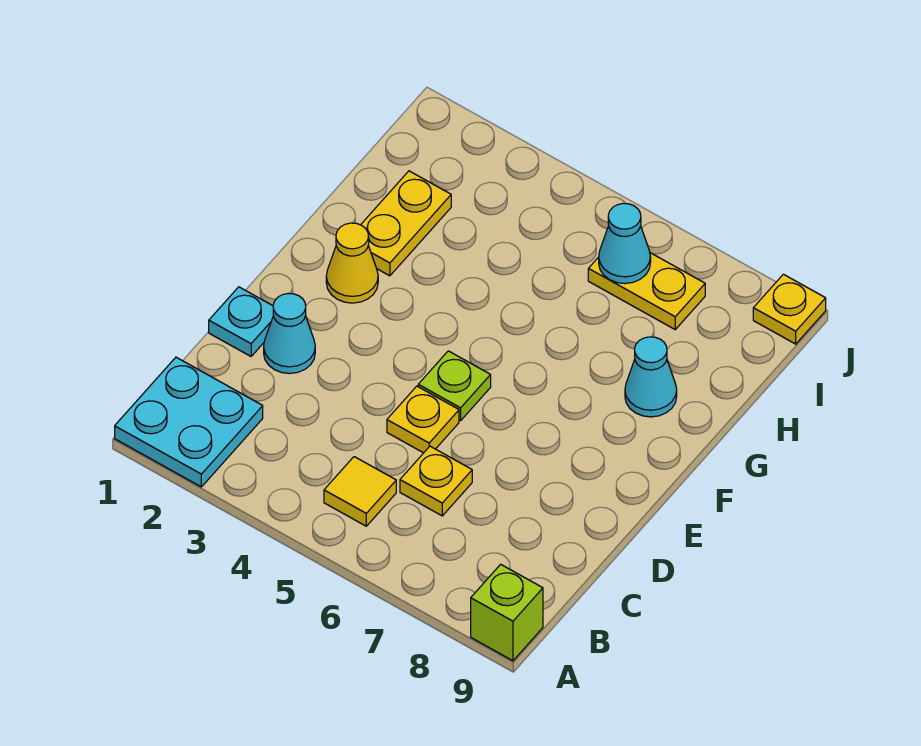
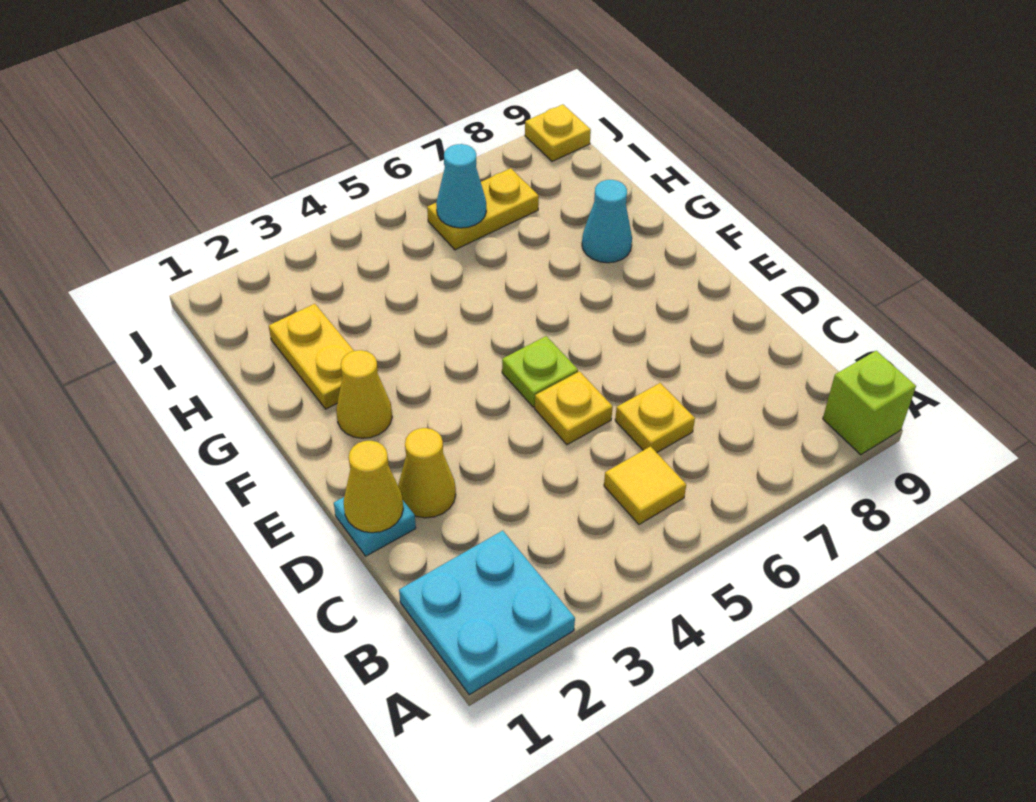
none -> yellow 1x1 cone [344,441,403,533]
cyan 1x1 cone [264,293,315,374] -> yellow 1x1 cone [398,428,456,518]

